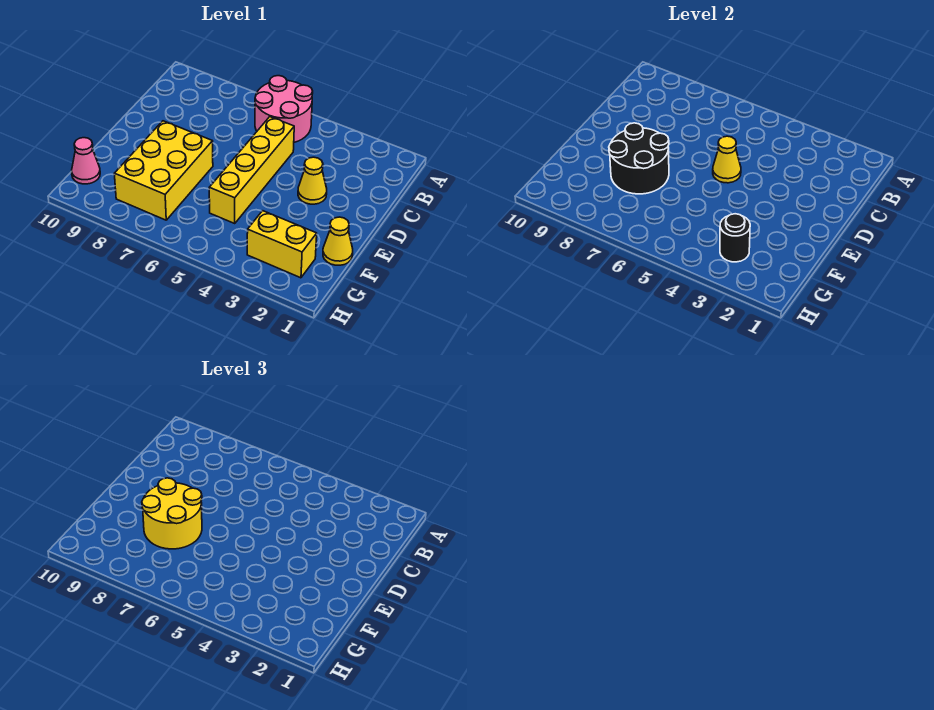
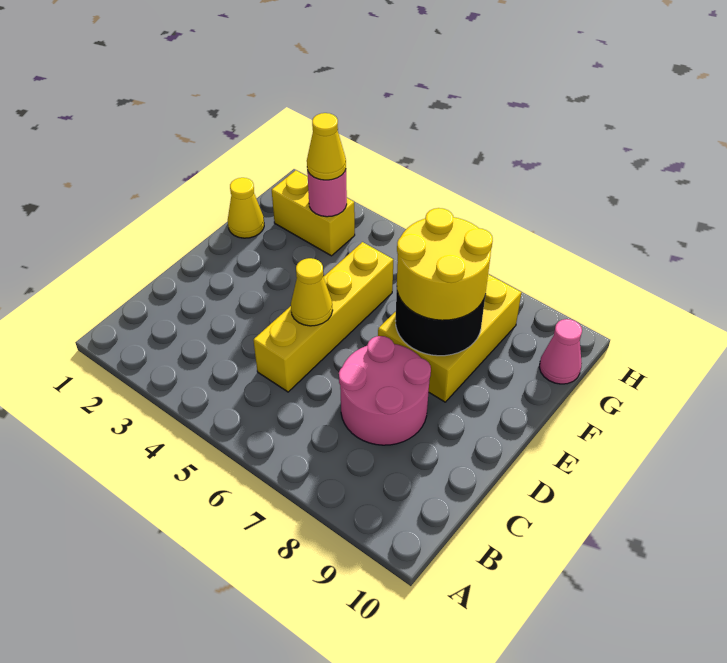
pink 2x2 round brick [255,76,313,142] -> pink 2x2 round brick moved to [339,336,431,445]
yellow 1x1 cone [298,157,327,204] -> yellow 1x1 cone moved to [307,113,346,180]
black 1x1 round brick [720,214,750,262] -> pink 1x1 round brick [307,170,347,217]

